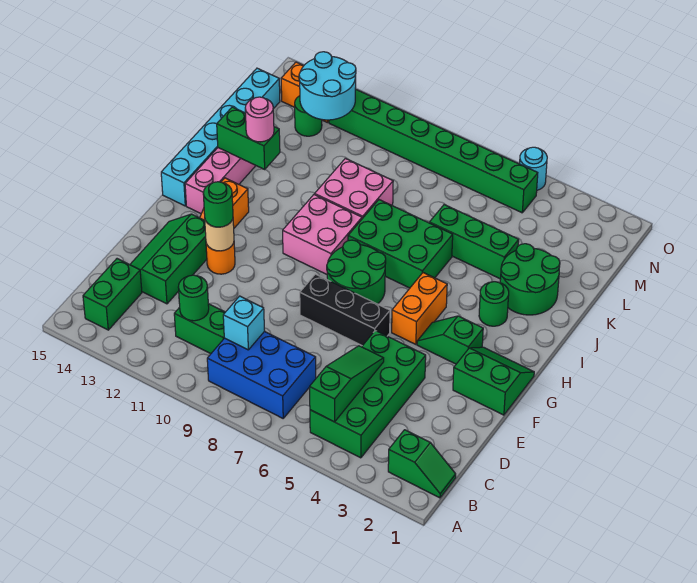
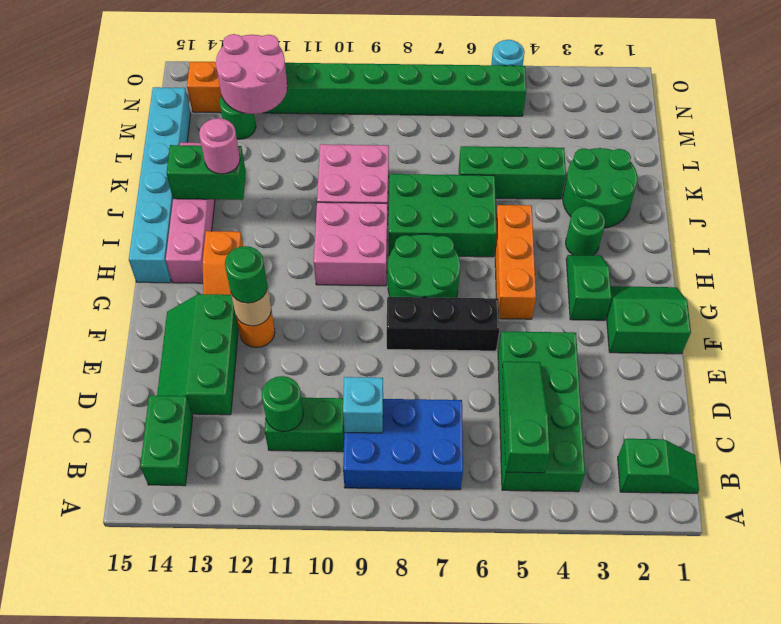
green 1x2 slope [417,316,483,364] -> green 1x2 slope turned to [566,255,612,320]
orange 1x2 brick [392,273,447,344] -> orange 1x3 brick [495,205,536,319]
cyan 2x2 round brick [299,52,356,120] -> pink 2x2 round brick [216,34,287,114]

